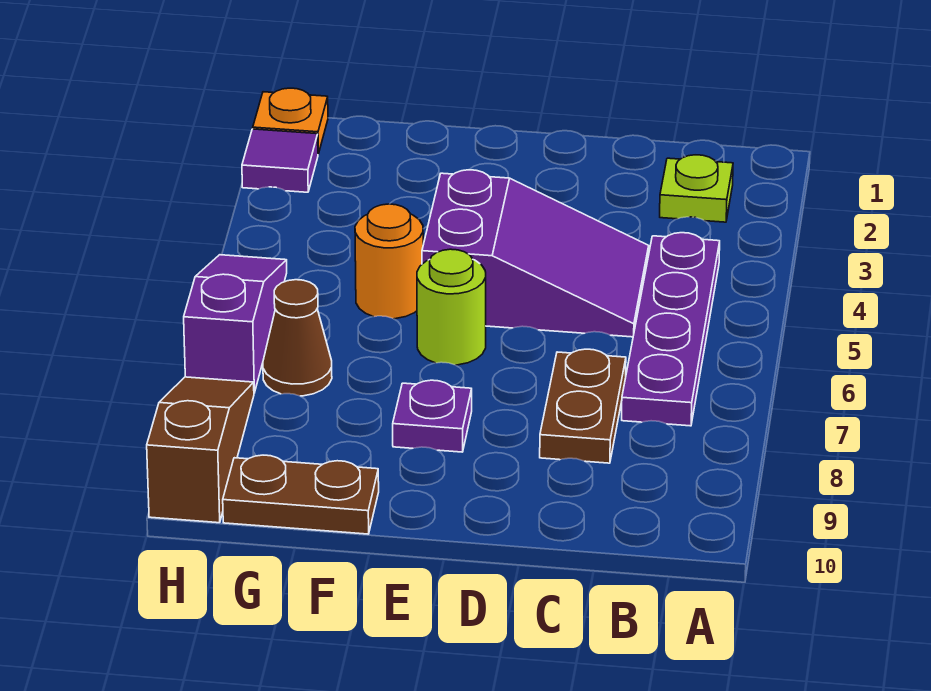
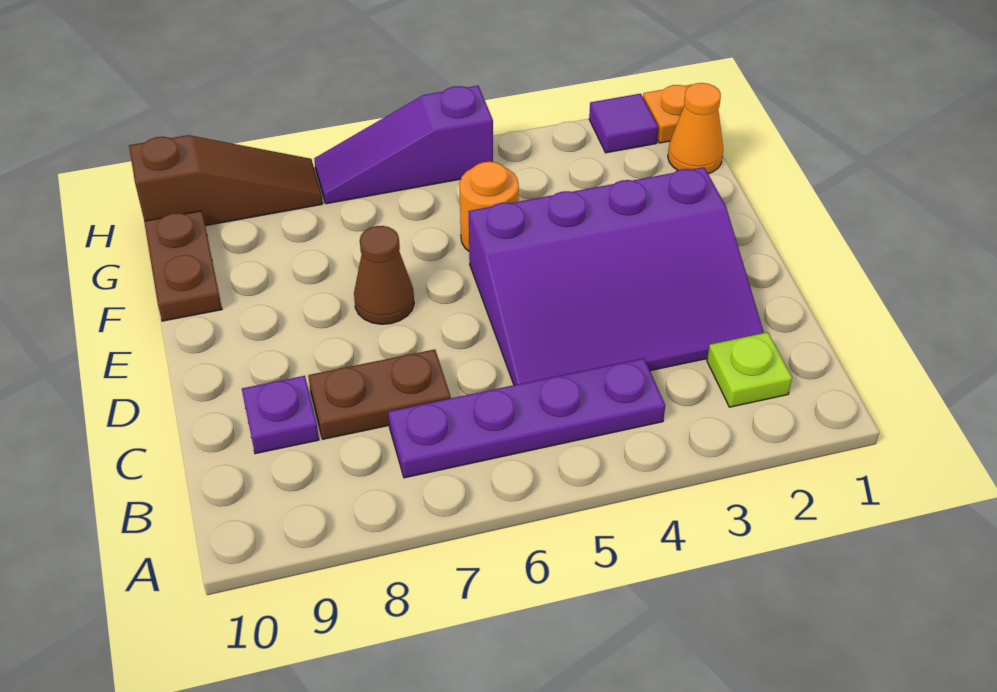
purple 2x3 slope [422,170,649,337] -> purple 3x4 slope [469,167,764,385]
lime 1x1 round brick [417,249,486,365] -> none
purple 1x1 plate [393,380,472,452] -> purple 1x1 plate moved to [242,376,319,454]
none -> orange 1x1 cone [668,83,723,174]
brown 1x1 cone [263,280,332,396] -> brown 1x1 cone moved to [354,226,414,324]
purple 1x3 slope [184,255,287,393] -> purple 1x3 slope turned to [314,86,493,204]

